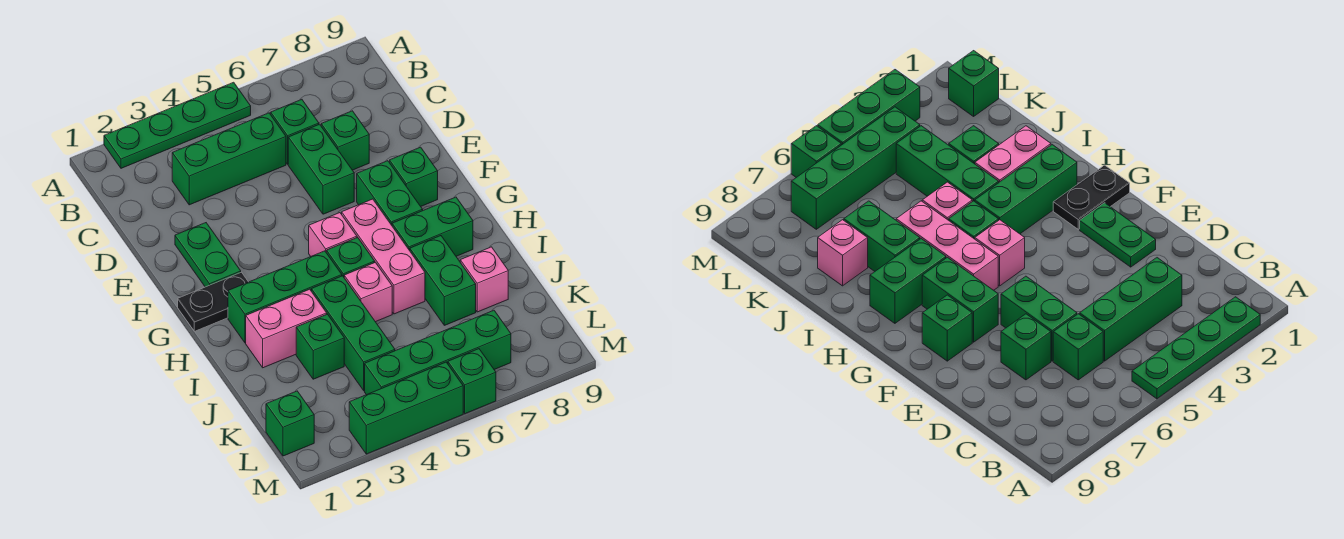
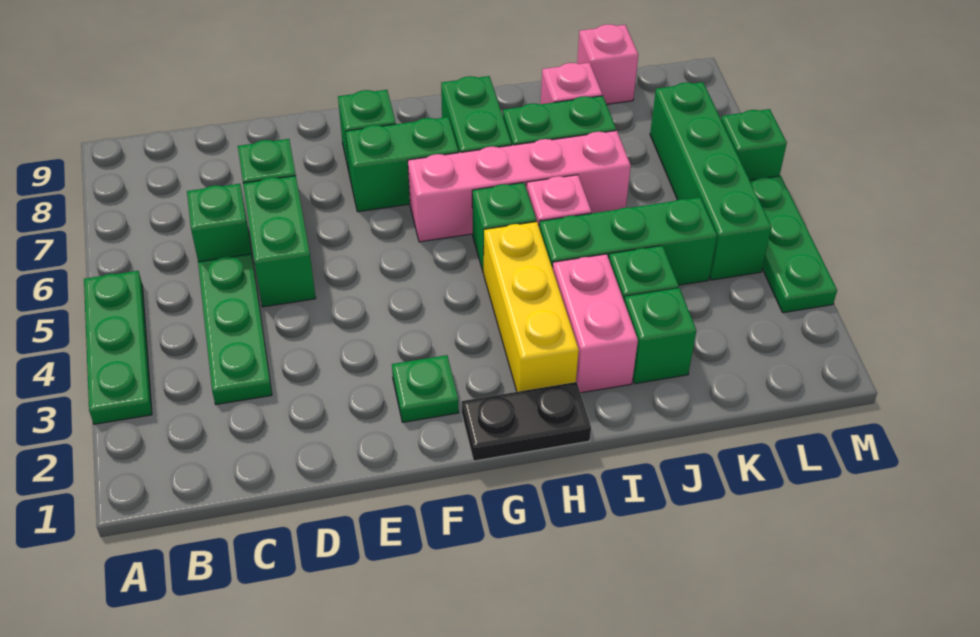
green 1x4 plate [104,82,251,168] -> green 1x3 plate [84,271,152,424]
green 1x3 brick [172,113,286,205] -> green 1x3 plate [198,254,272,405]
green 1x2 brick [288,124,354,214] -> green 1x2 brick turned to [243,176,316,307]
green 1x2 plate [175,223,241,287] -> green 1x1 plate [392,355,459,422]
black 1x2 plate [178,272,248,331] -> black 1x2 plate turned to [462,382,591,461]
pink 1x1 brick [309,213,357,256] -> pink 1x1 brick moved to [577,24,638,104]
pink 1x3 brick [342,199,425,314] -> pink 1x4 brick [408,131,631,242]
green 1x3 brick [228,251,342,343] -> yellow 1x3 brick [484,222,579,392]
green 1x1 brick [266,391,314,456] -> green 1x1 brick moved to [624,288,696,384]
green 1x3 brick [349,362,463,454] -> green 1x3 plate [750,176,837,313]

